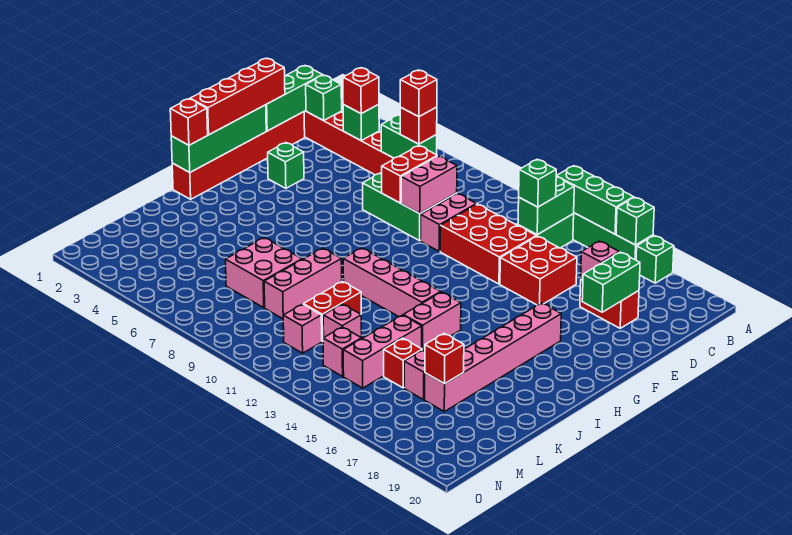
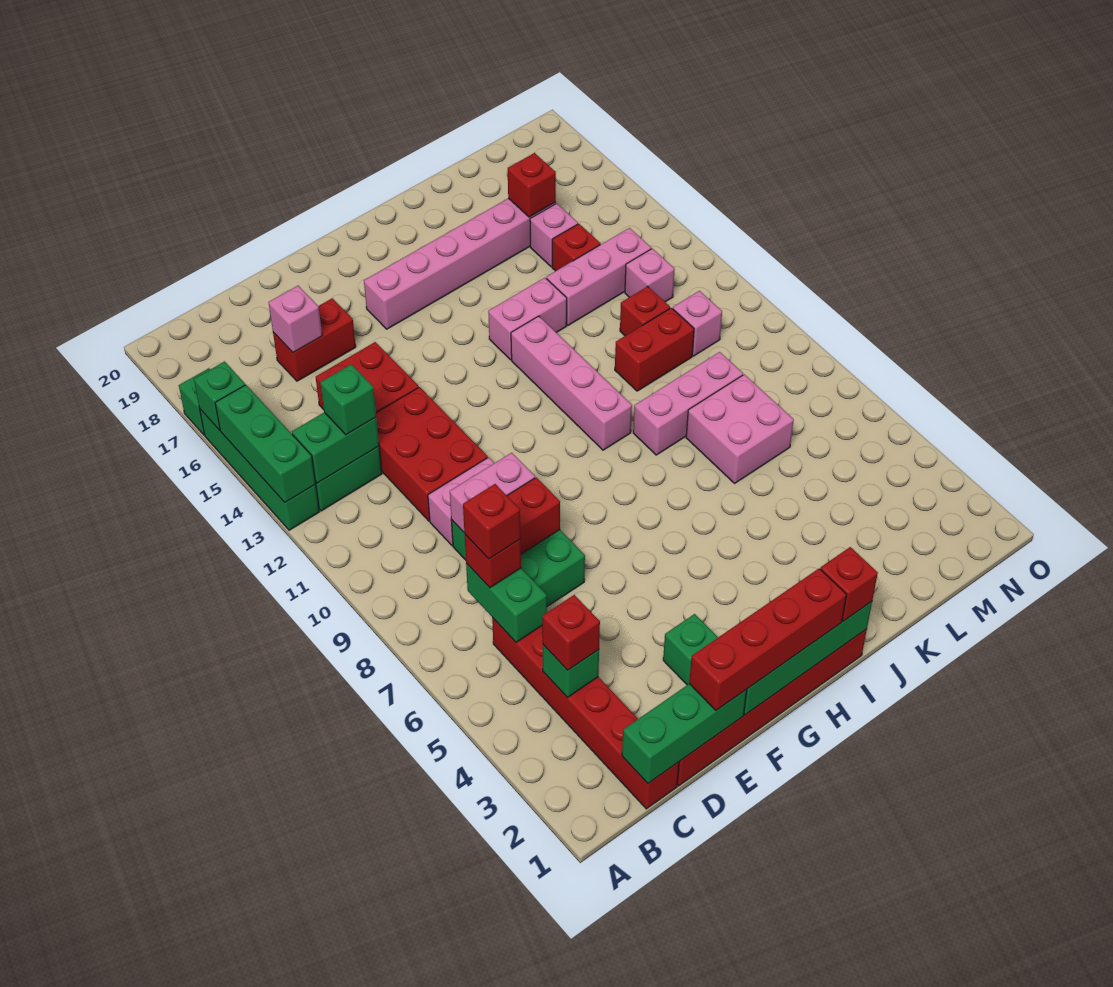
green 1x1 brick [306,75,342,121] -> none
red 1x2 brick [580,280,639,328] -> red 1x2 brick turned to [273,298,356,381]
green 1x2 brick [582,252,640,312] -> none
pink 1x1 brick [323,304,362,338] -> red 1x1 brick [620,286,670,336]

